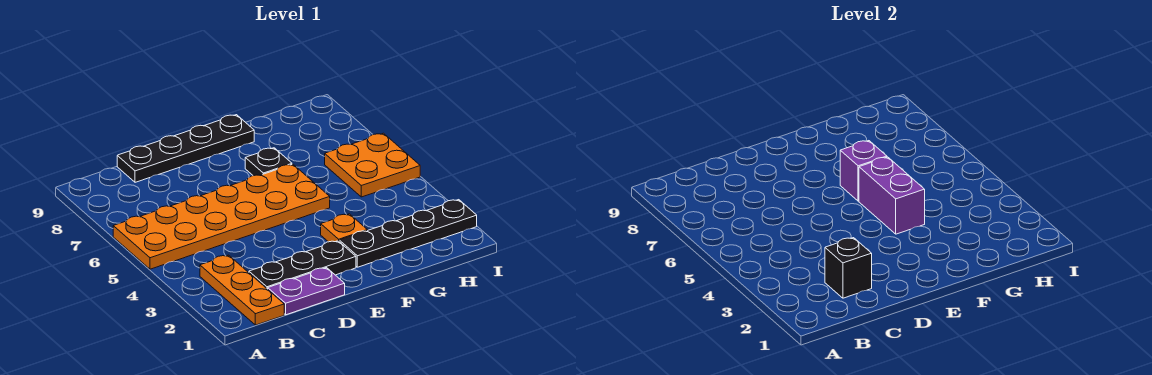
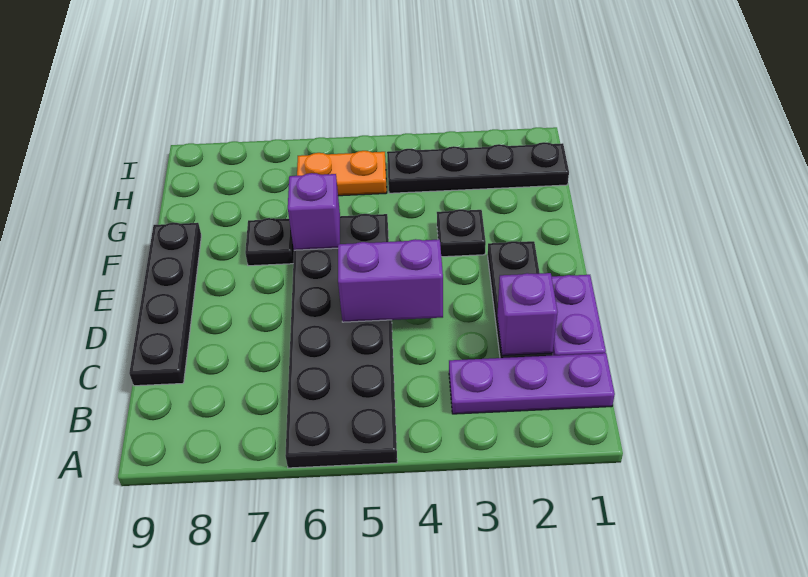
orange 2x6 plate [113,164,330,269] -> black 2x6 plate [285,214,397,468]
orange 1x3 plate [200,255,284,325] -> purple 1x3 plate [449,353,615,414]
black 1x1 brick [825,238,872,298] -> purple 1x1 brick [497,273,558,355]
black 1x4 plate [340,200,477,267] -> black 1x4 plate turned to [387,142,569,193]
orange 1x1 plate [321,214,367,242] -> black 1x1 plate [437,209,486,257]
purple 1x2 brick [859,157,925,234] -> purple 1x2 brick moved to [338,239,443,322]
orange 2x2 plate [325,133,420,197] -> orange 1x2 plate [297,151,387,196]

